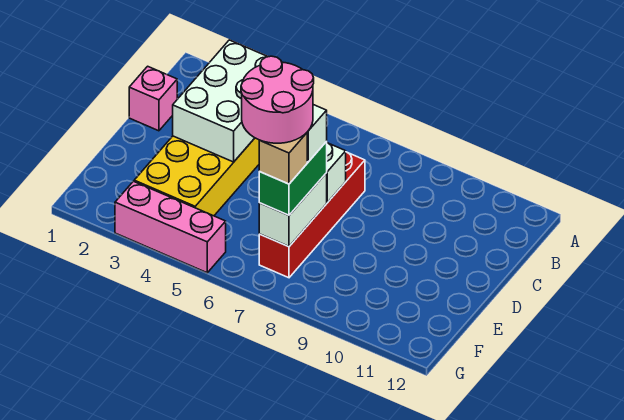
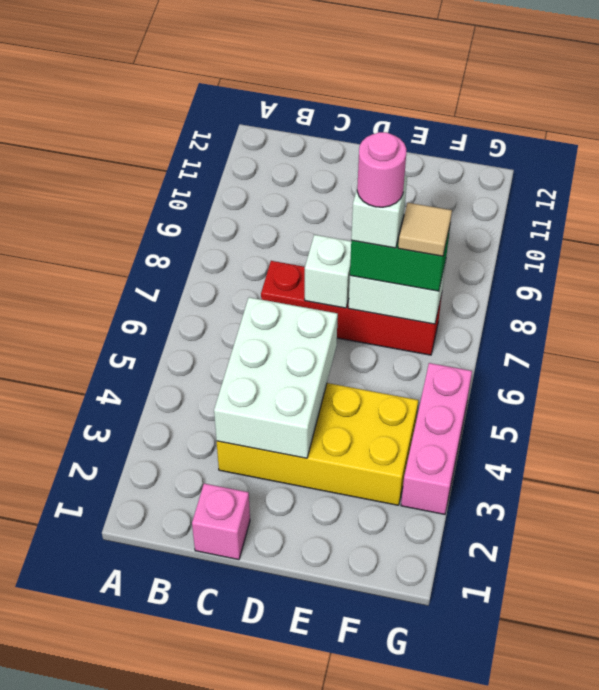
white 2x3 brick [173,40,268,162] -> white 2x3 brick turned to [214,297,338,458]
pink 2x2 round brick [241,56,314,143] -> pink 1x1 round brick [357,132,406,207]
tan 1x1 brick [259,133,307,184] -> tan 1x1 tile [398,203,452,256]

